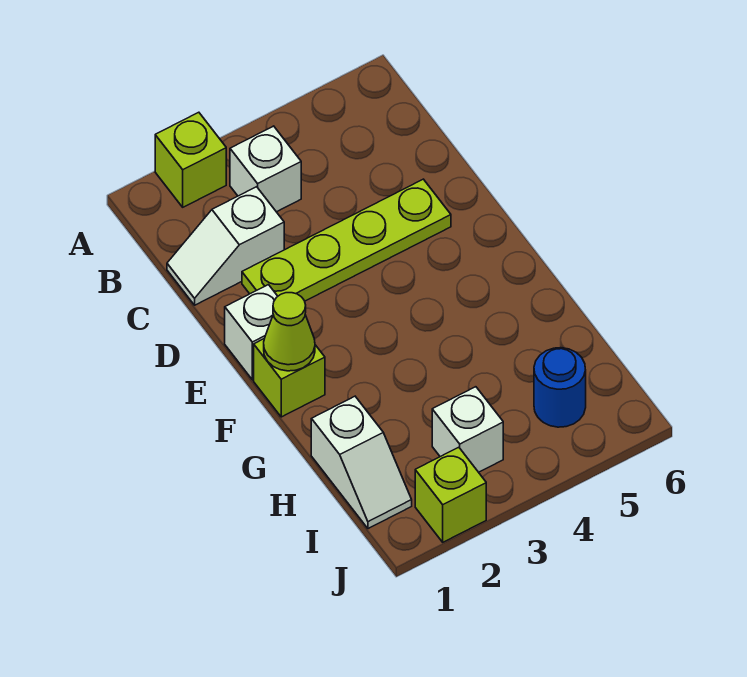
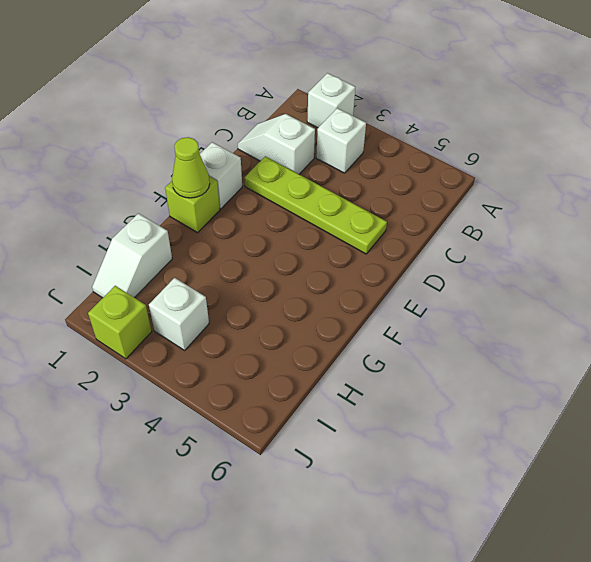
lime 1x1 brick [155,112,226,207] -> white 1x1 brick [307,73,355,128]
blue 1x1 round brick [534,348,586,427] -> none

